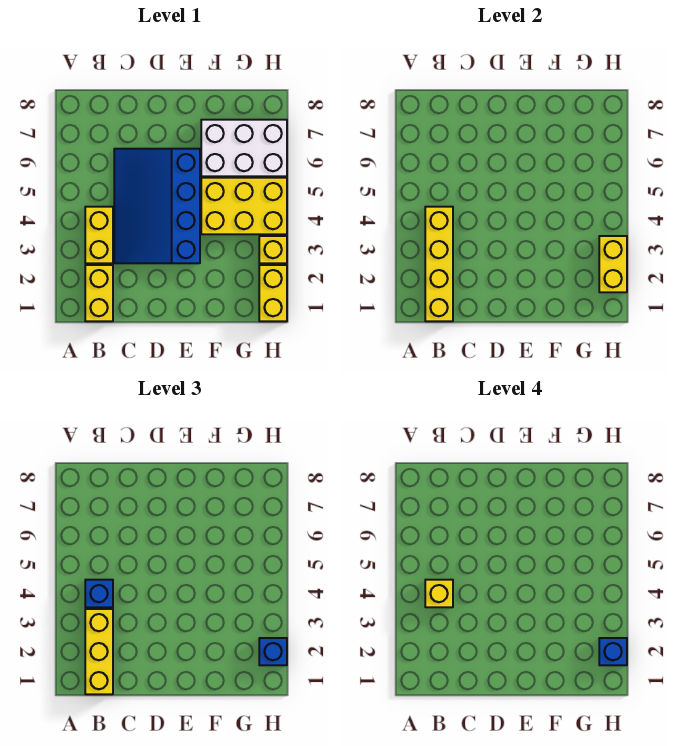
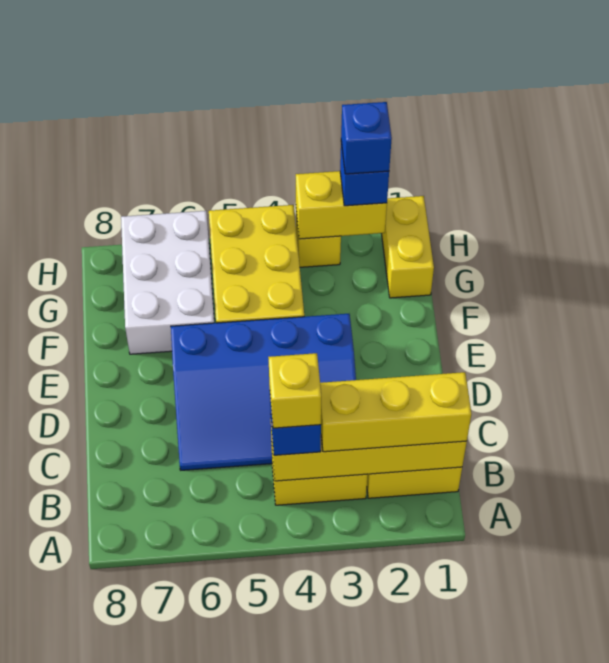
yellow 1x2 brick [259,265,287,321] -> yellow 1x2 brick turned to [381,196,434,298]

